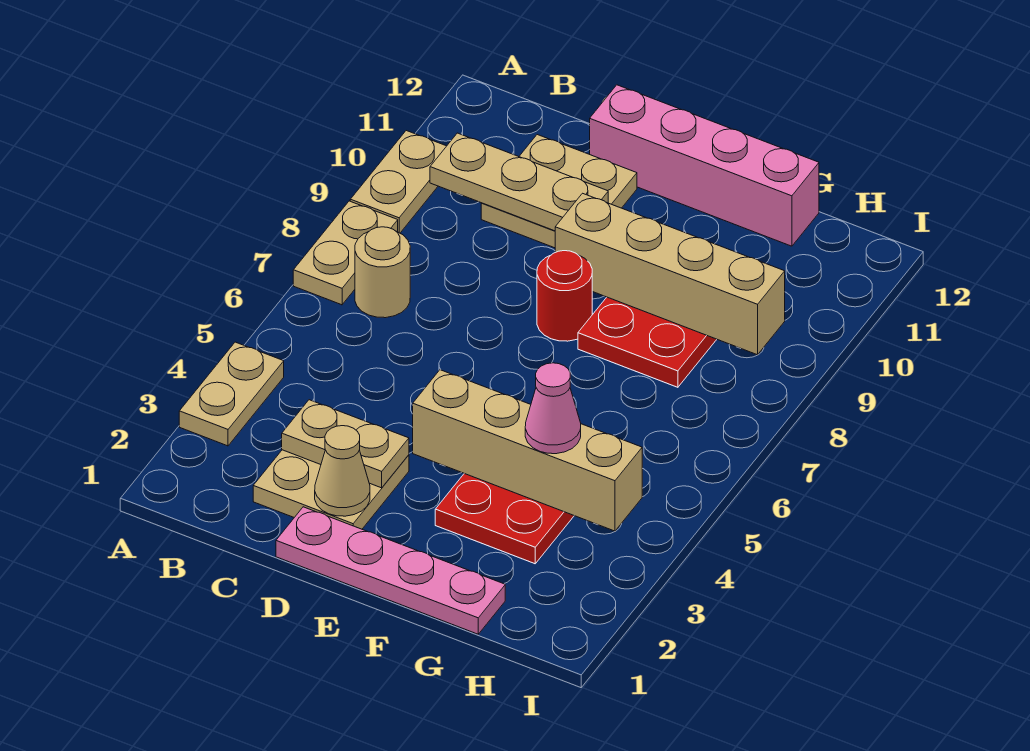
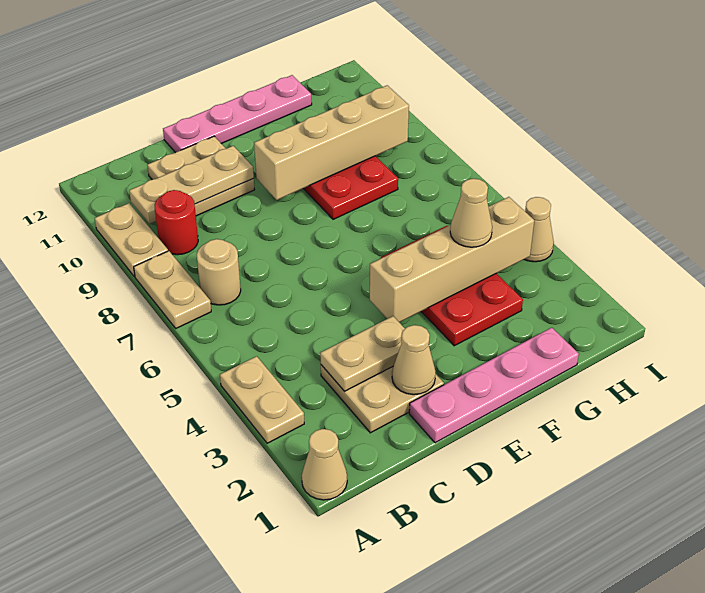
none -> tan 1x1 cone [302,429,347,500]
pink 1x4 brick [590,85,819,246] -> pink 1x4 plate [163,75,312,153]
red 1x1 round brick [537,251,592,341] -> red 1x1 round brick moved to [155,190,198,255]
pink 1x1 cone [525,363,581,454] -> tan 1x1 cone [450,179,492,247]
none -> tan 1x1 cone [524,197,554,262]

